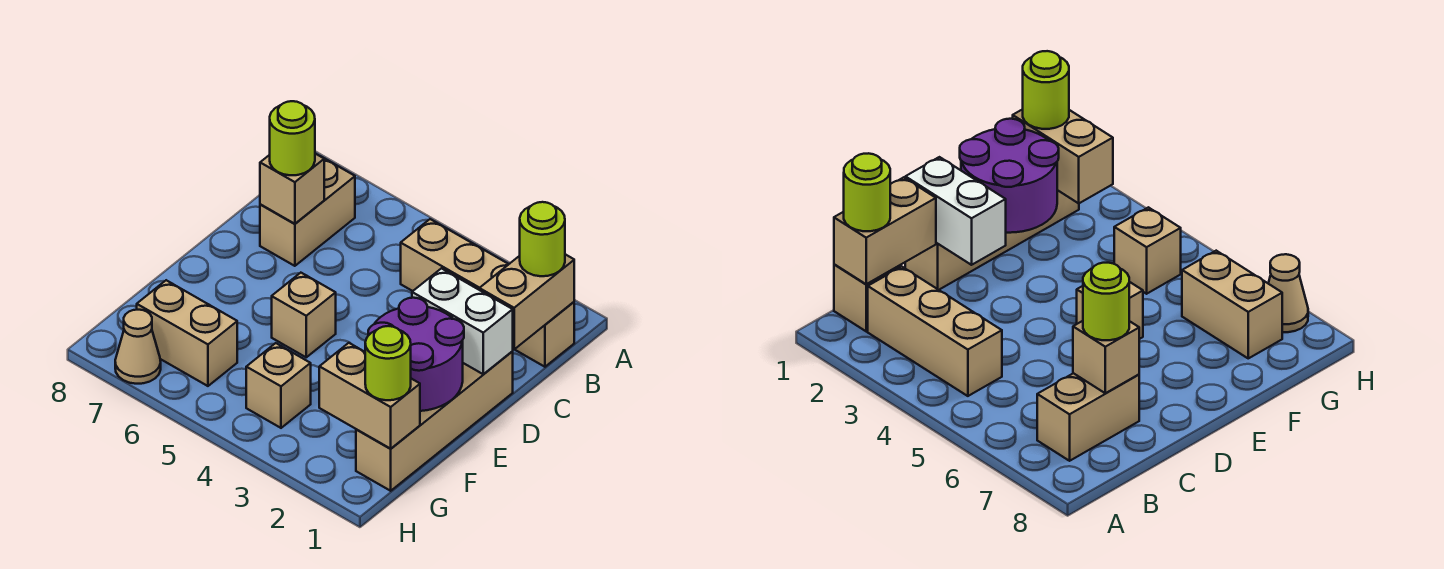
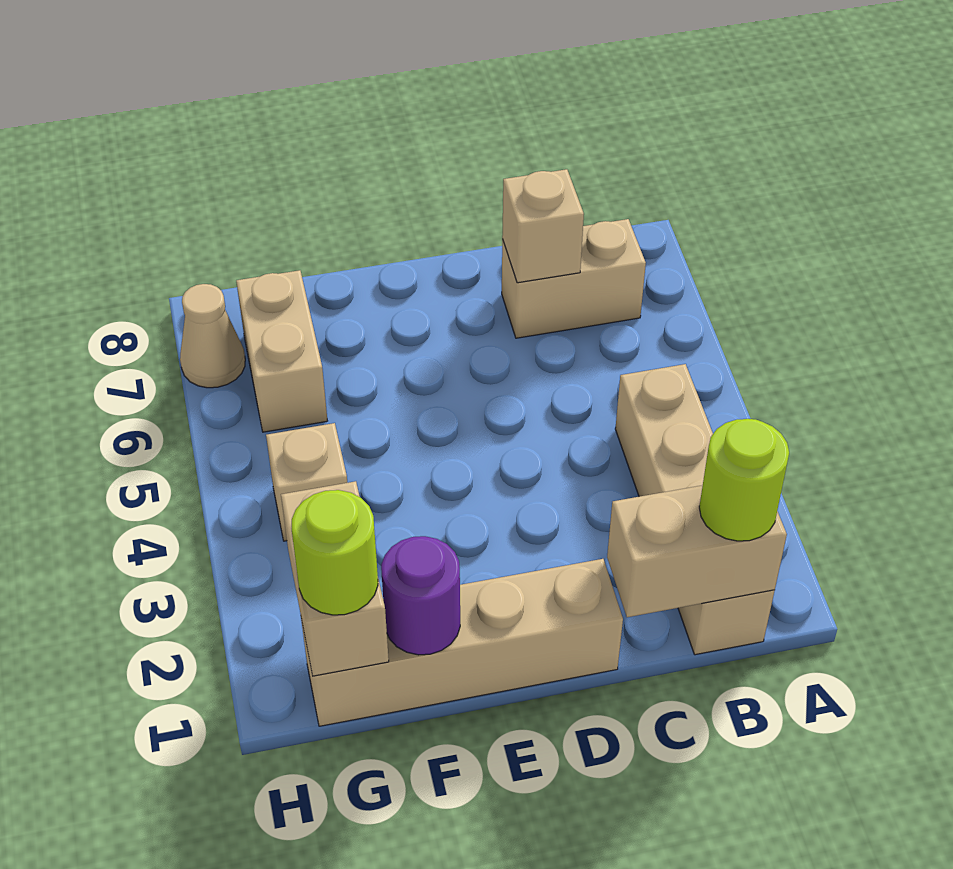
lime 1x1 round brick [270,101,315,175] -> none
white 1x2 brick [412,268,513,374] -> none
purple 2x2 round brick [368,298,464,411] -> purple 1x1 round brick [381,536,460,655]
tan 1x1 brick [272,273,336,357] -> none

